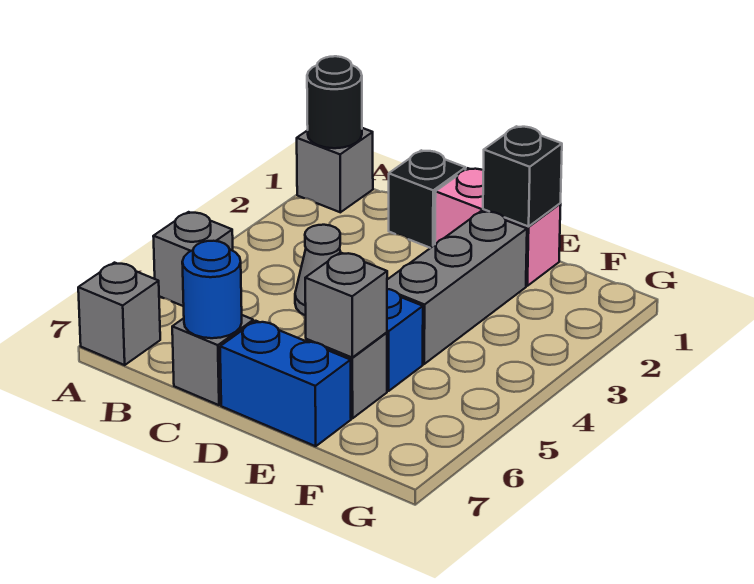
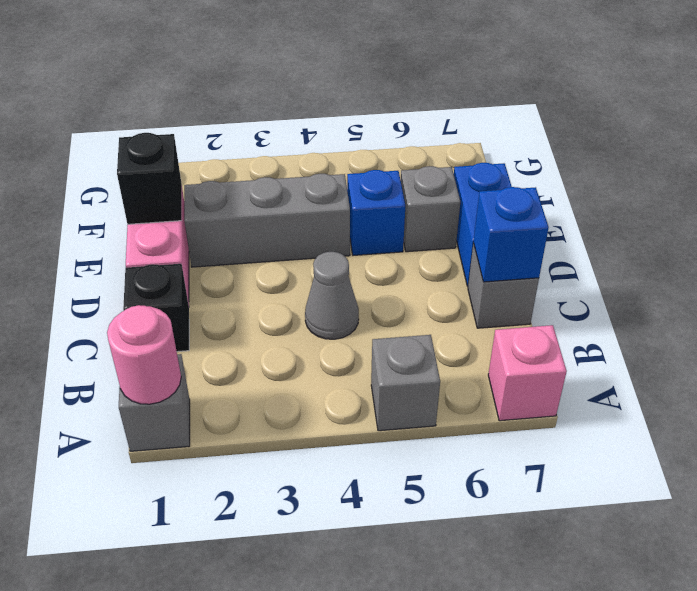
black 1x1 round brick [307,56,362,148] -> pink 1x1 round brick [107,305,181,404]
grey 1x1 brick [78,263,160,365] -> pink 1x1 brick [488,325,567,421]
blue 1x1 round brick [182,241,242,338] -> blue 1x1 brick [473,187,549,282]
grey 1x1 brick [305,252,387,357] -> none

